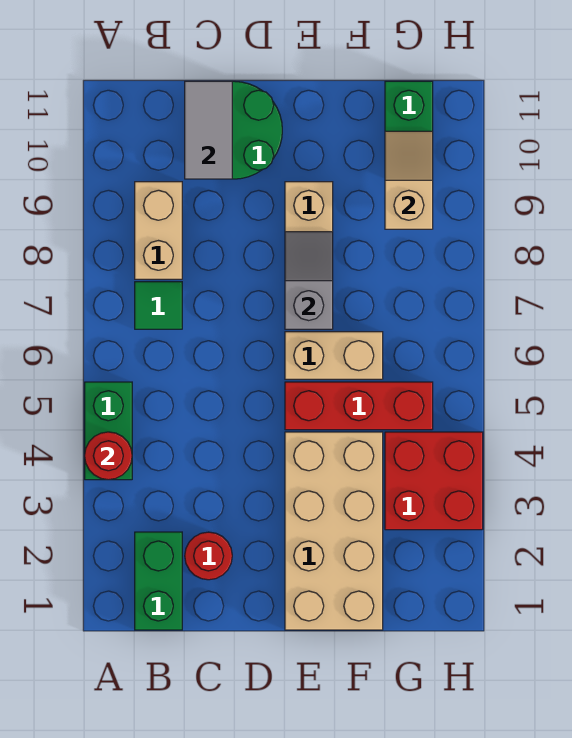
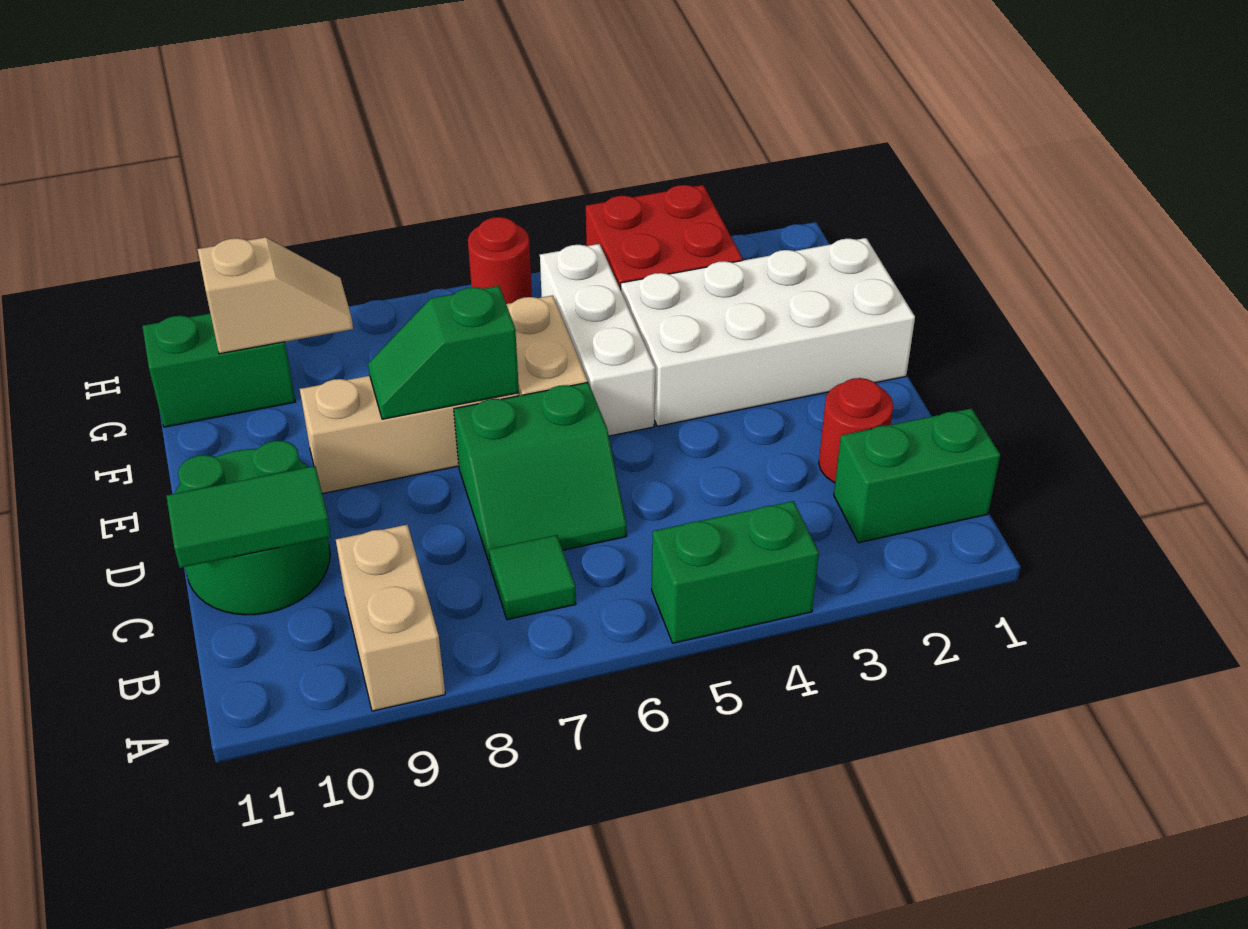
red 1x1 round brick [85,432,132,480] -> red 1x1 round brick moved to [468,217,532,304]
tan 1x2 brick [135,182,182,279] -> tan 1x2 brick turned to [336,525,445,711]
none -> green 2x2 slope [454,383,627,565]
grey 1x2 tile [185,81,232,179] -> green 1x2 tile [166,466,331,568]
tan 2x4 brick [285,432,383,630] -> white 2x4 brick [621,238,915,426]
red 1x3 brick [285,382,433,430] -> white 1x3 brick [540,244,655,436]
grey 1x2 slope [285,232,333,329] -> green 1x2 slope [368,286,519,419]
tan 1x2 slope [385,131,433,229] -> tan 1x2 slope turned to [198,237,353,354]

